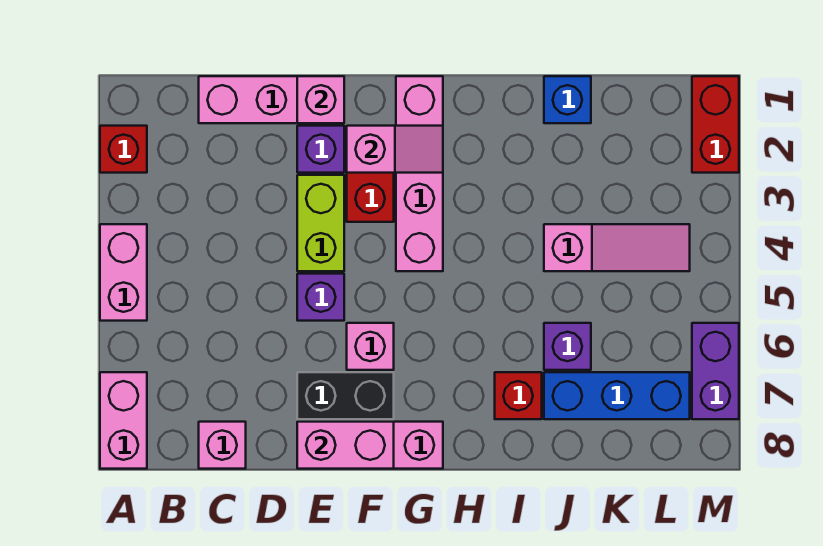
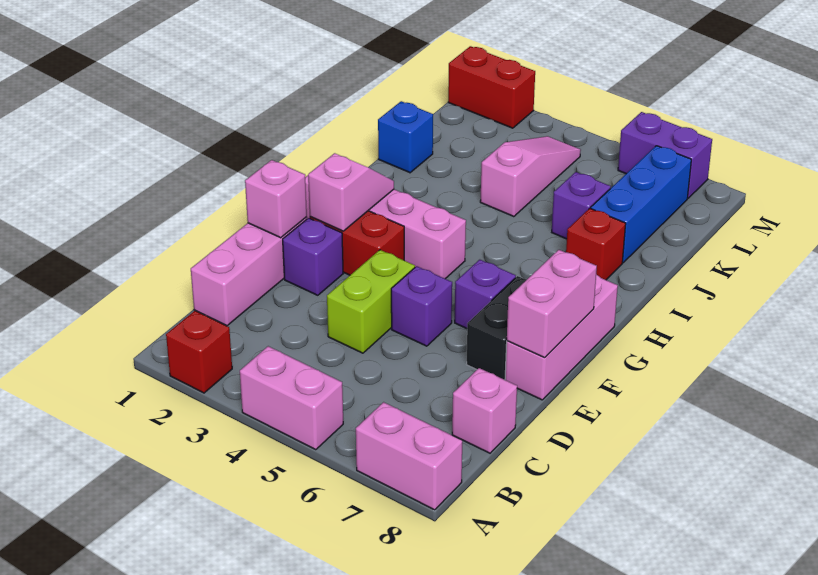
lime 1x2 brick [297,175,344,271] -> lime 1x2 brick turned to [327,250,415,353]
pink 1x1 brick [347,323,394,370] -> purple 1x1 brick [455,260,516,329]

